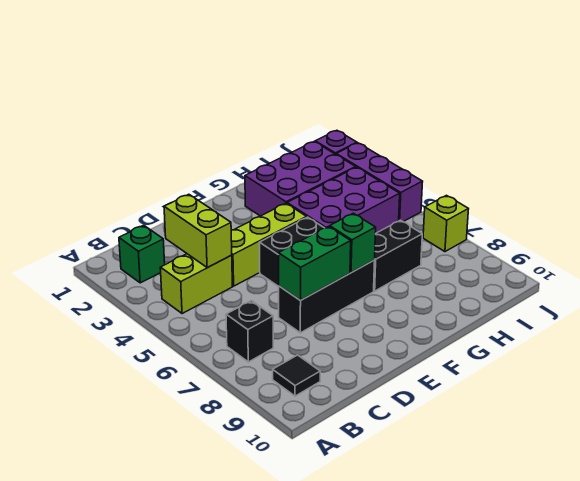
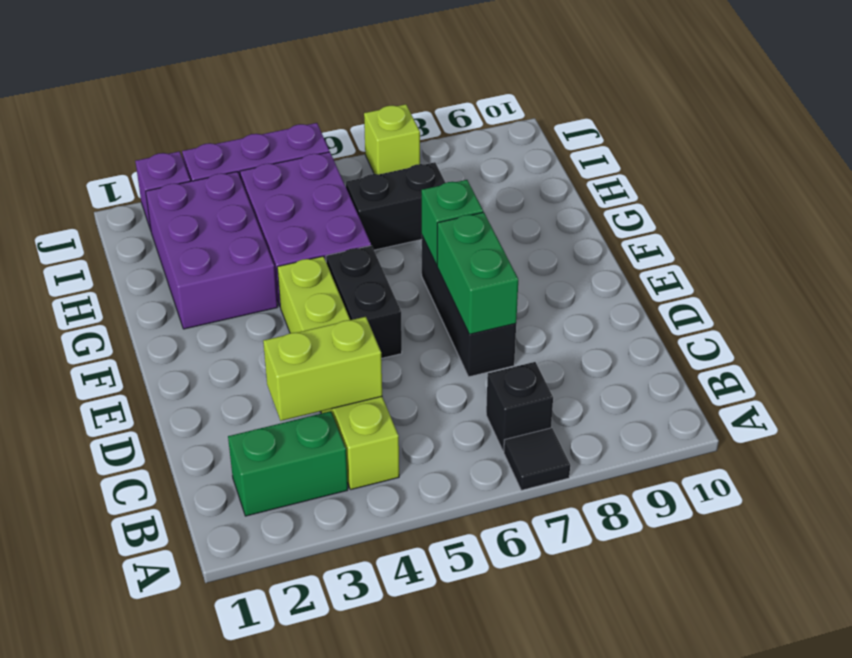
green 1x1 brick [119,225,165,283] -> green 1x2 brick [228,411,348,516]
black 1x1 tile [273,355,320,396] -> black 1x1 tile moved to [504,428,570,490]
black 1x2 brick [374,220,422,291] -> black 1x2 brick turned to [346,162,445,250]

